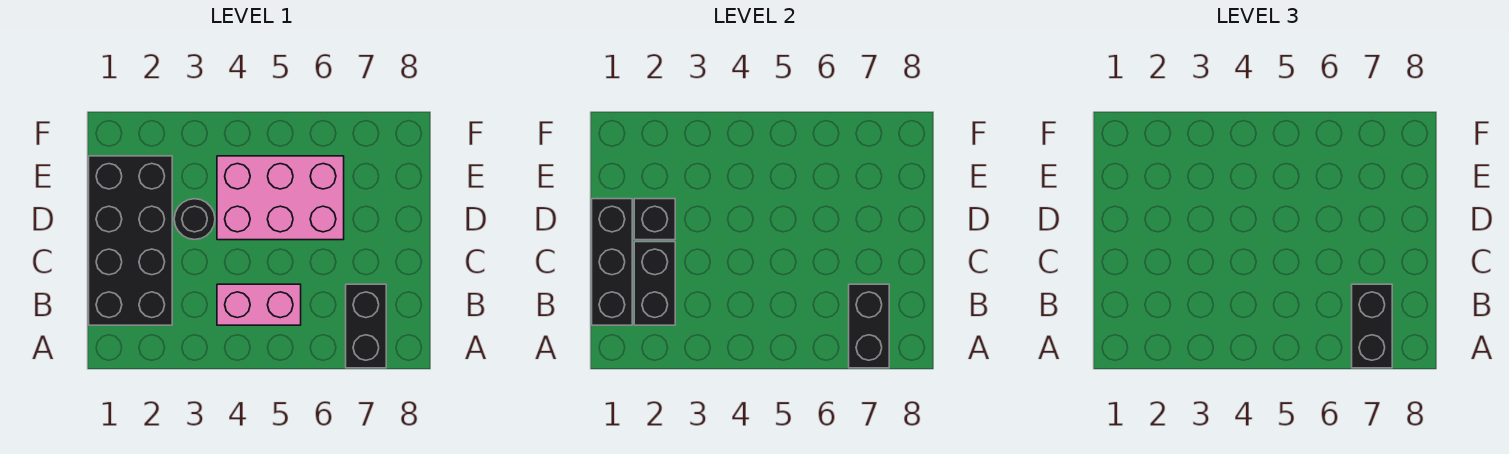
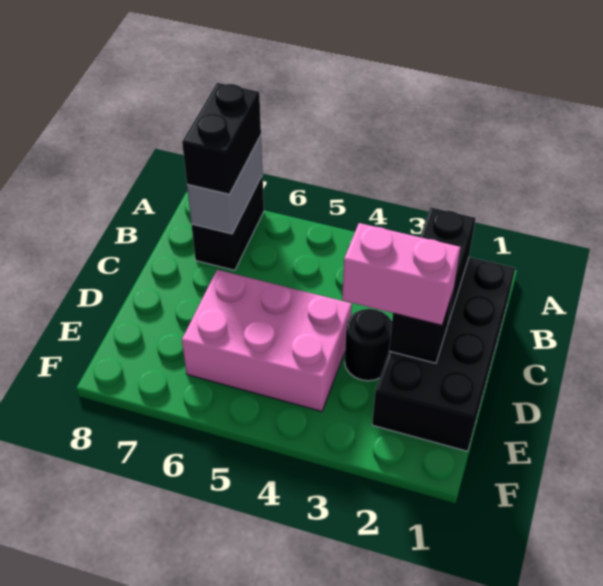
black 1x2 brick [849,284,889,368] -> grey 1x2 brick [187,135,263,234]
black 1x3 brick [592,199,632,325] -> none
pink 1x2 brick [217,284,301,325] -> pink 1x2 brick moved to [342,223,460,325]

